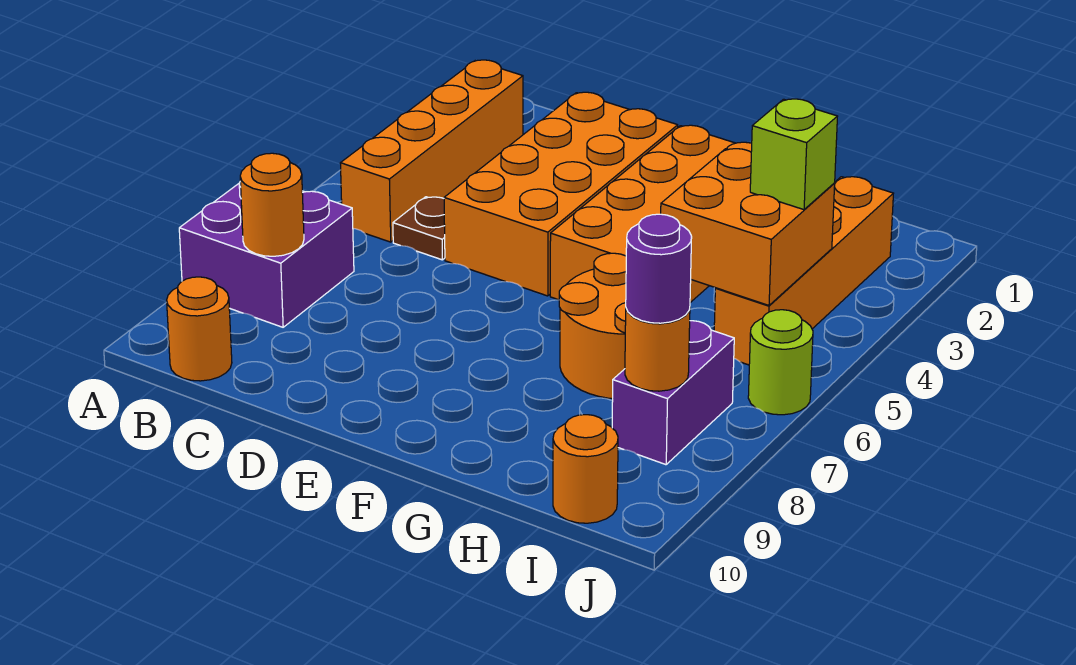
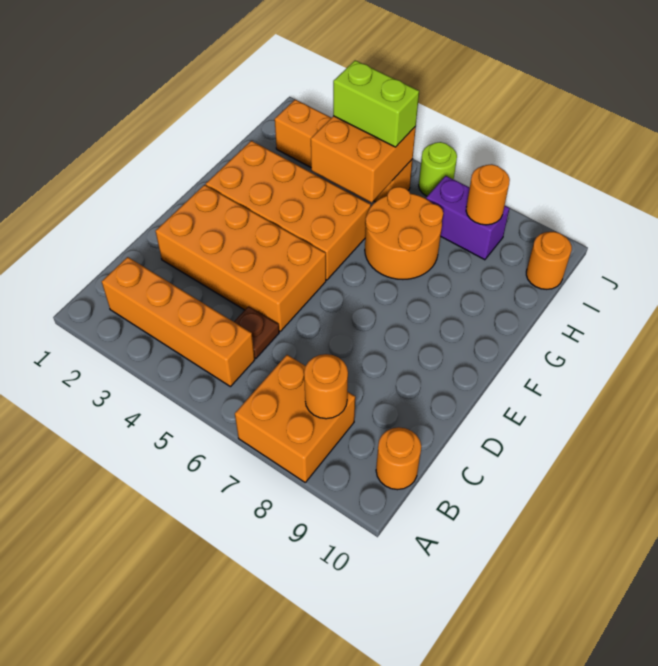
purple 2x2 brick [179,182,354,327] -> orange 2x2 brick [235,355,355,482]
lime 1x1 brick [750,99,838,210] -> lime 1x2 brick [333,60,419,147]
purple 1x1 round brick [626,214,692,323] -> none

